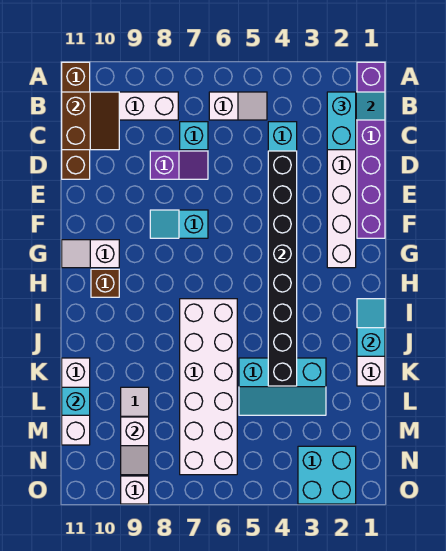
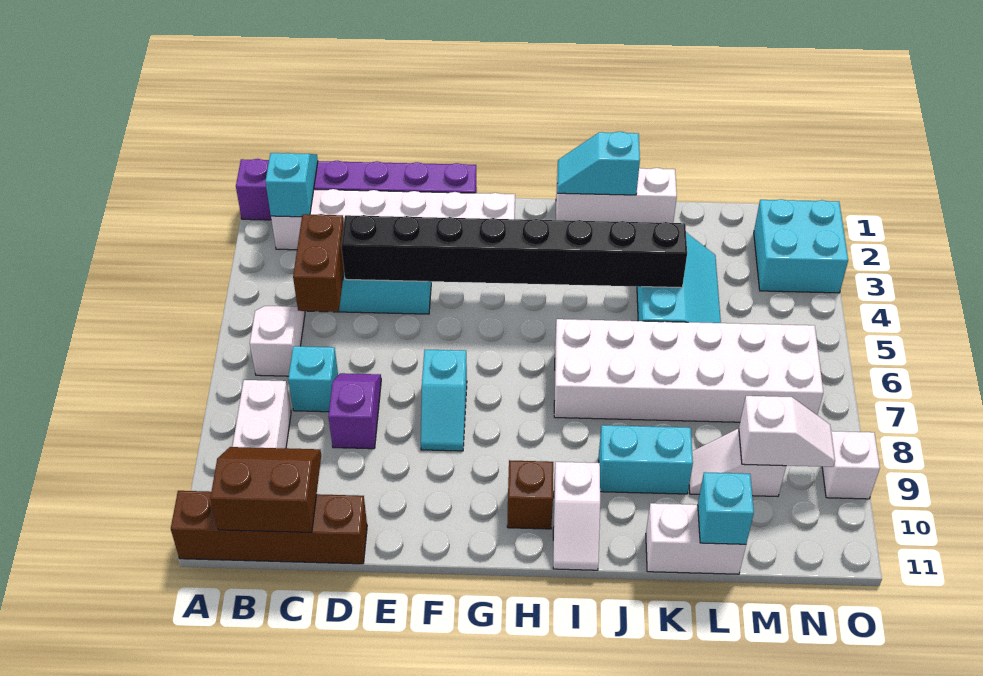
cyan 1x2 brick [327,92,356,150] -> cyan 1x2 brick moved to [599,425,693,494]
none -> brown 1x2 brick [293,214,344,312]
white 1x2 slope [62,240,119,268] -> white 1x2 slope moved to [553,462,600,570]
white 1x3 brick [62,358,90,445] -> white 1x2 brick [646,503,746,574]

